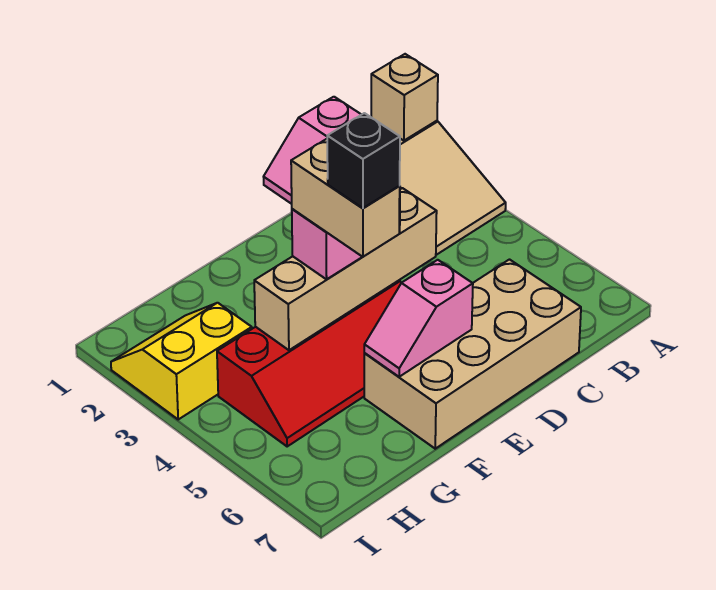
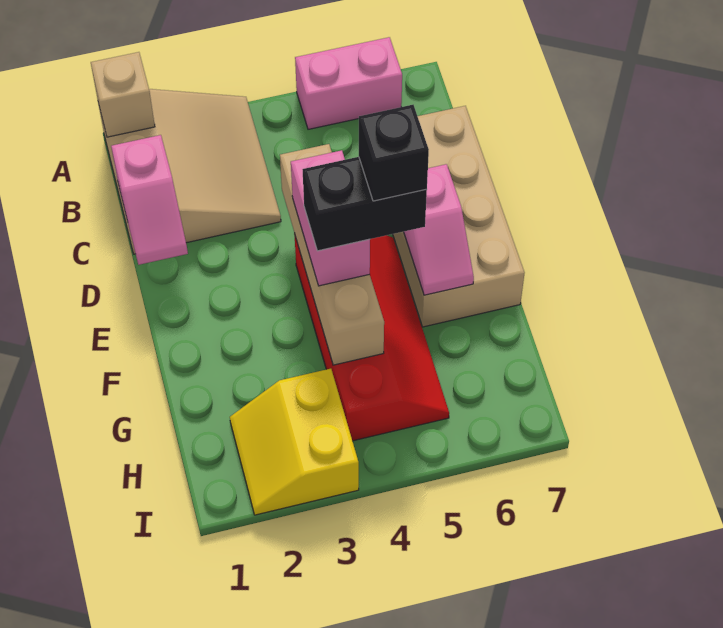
none -> pink 1x2 brick [295,37,402,129]
tan 1x2 brick [291,139,400,257] -> black 1x2 brick [303,157,427,251]

